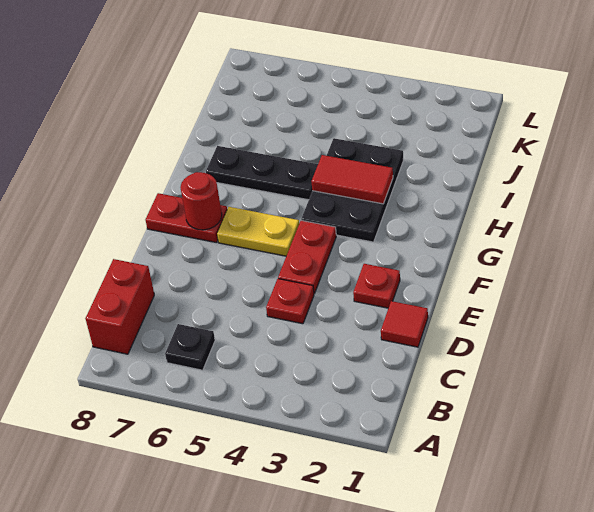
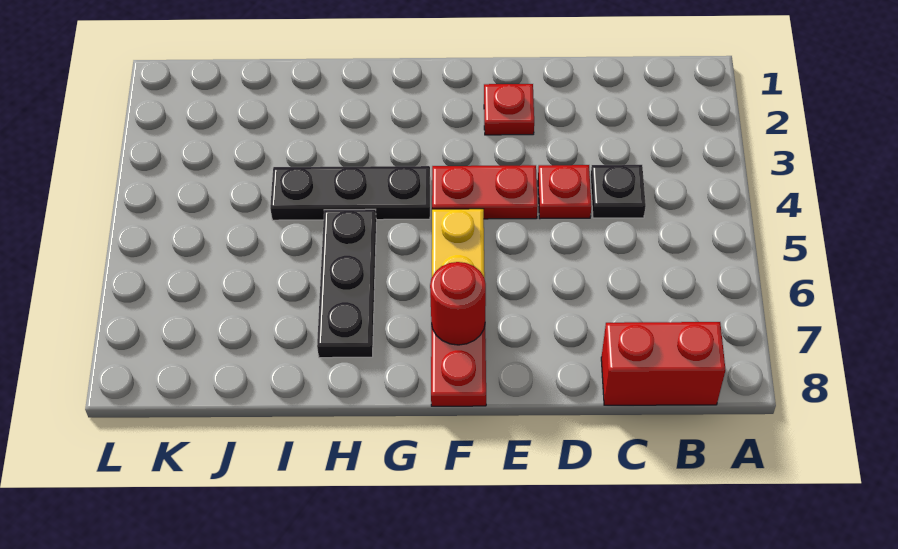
black 1x1 plate [165,324,215,370] -> black 1x1 plate moved to [590,165,646,218]
red 1x1 tile [381,301,428,347] -> none
black 2x3 plate [301,138,403,242] -> black 1x3 plate [270,166,430,220]
red 1x2 tile [311,155,393,204] -> none

